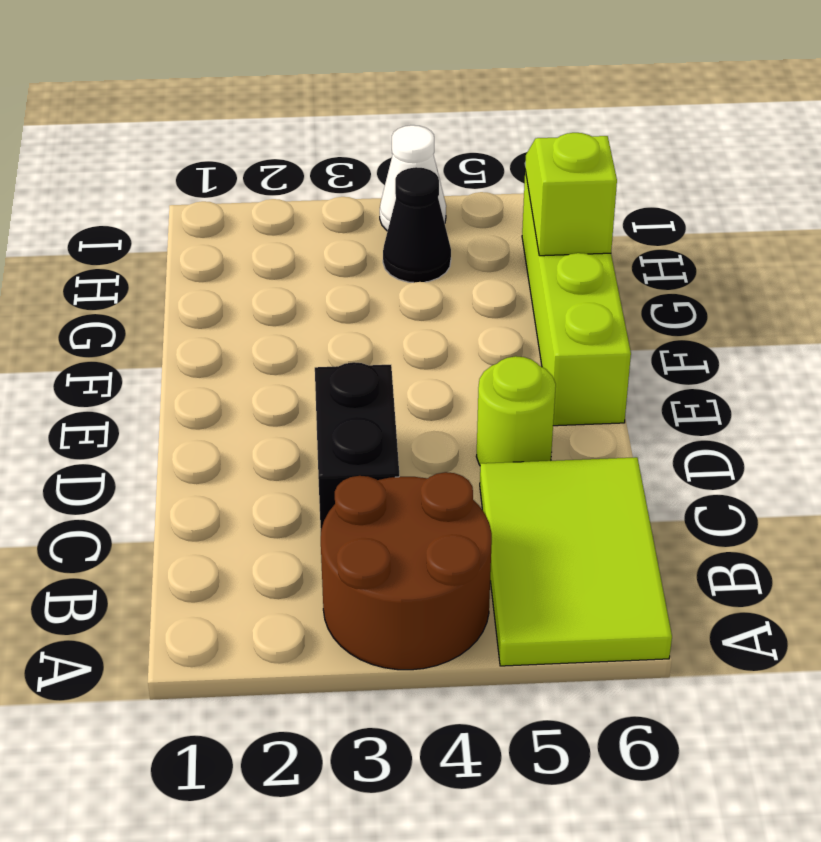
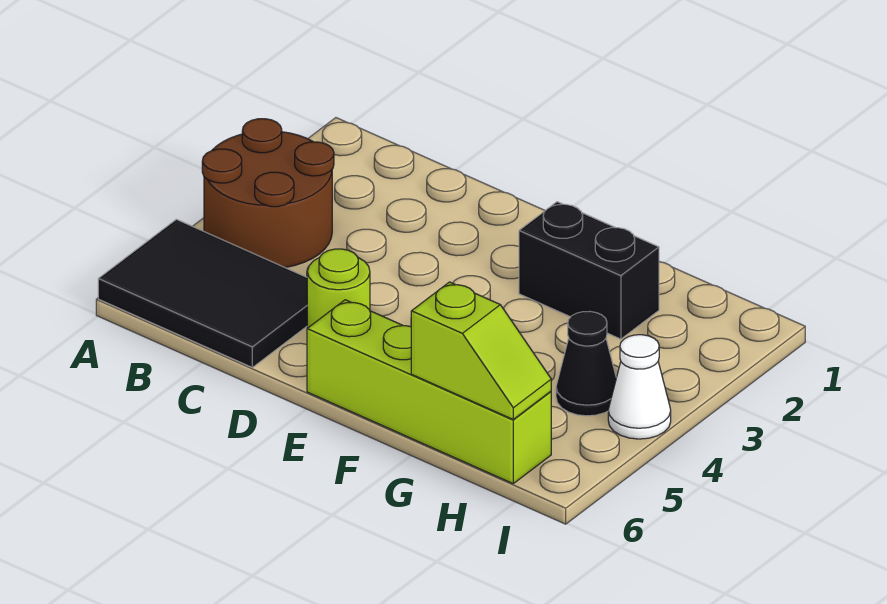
lime 2x3 tile [480,457,672,666] -> black 2x3 tile [98,219,307,367]
black 1x2 brick [315,362,399,529] -> black 1x2 brick moved to [519,202,659,339]

